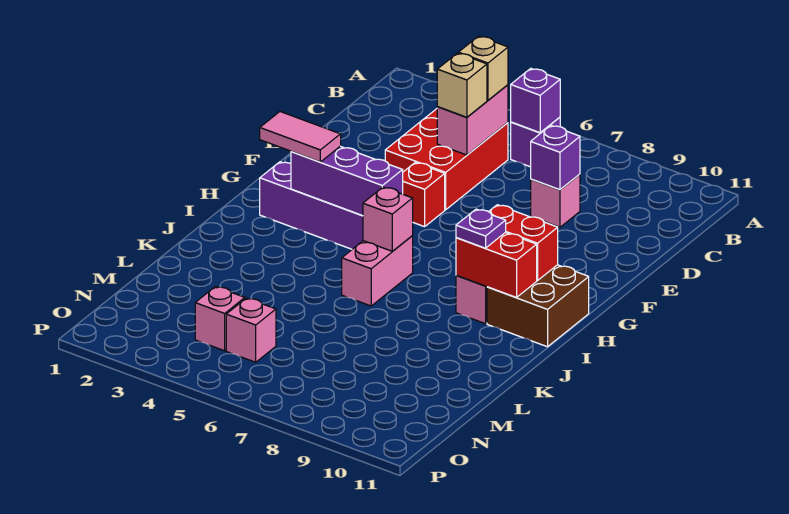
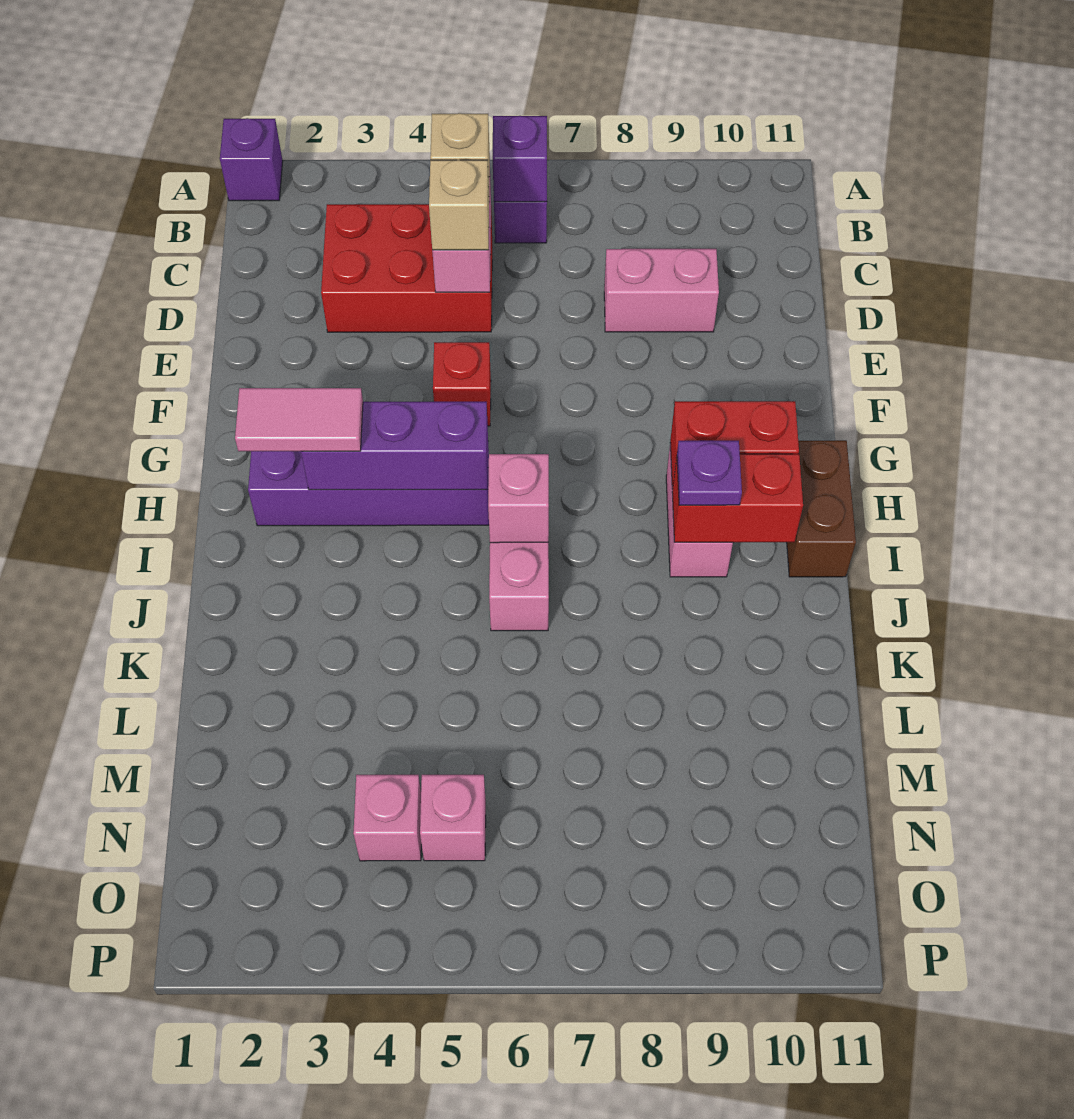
red 2x3 brick [385,109,508,210] -> red 2x3 brick turned to [321,204,492,332]
pink 1x1 brick [531,174,580,227] -> pink 1x2 brick [604,249,719,332]
purple 1x1 brick [531,125,580,190] -> purple 1x1 brick moved to [220,118,283,201]
brown 2x2 brick [487,265,589,347] -> brown 1x2 brick [787,440,856,577]

